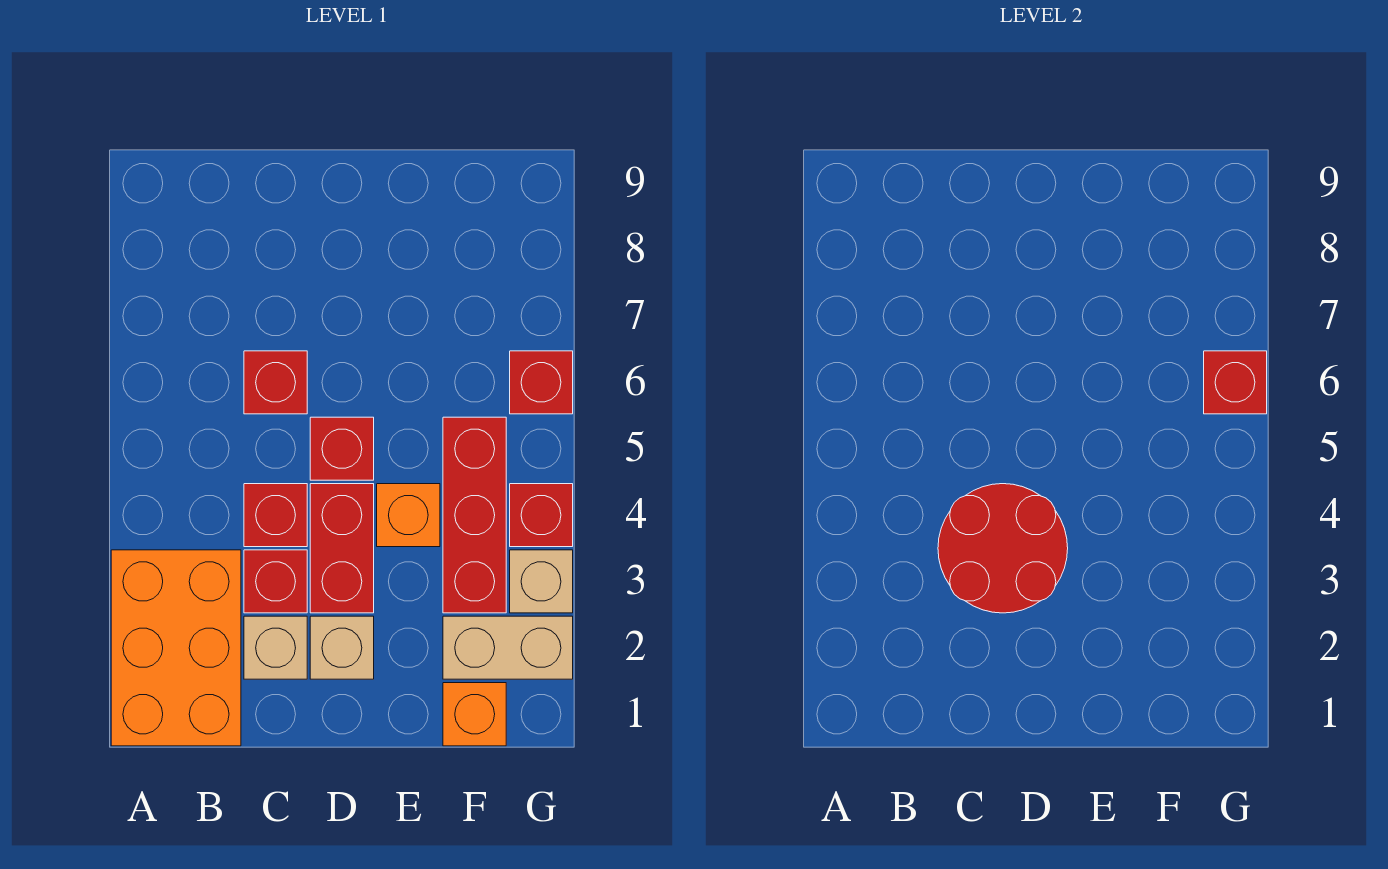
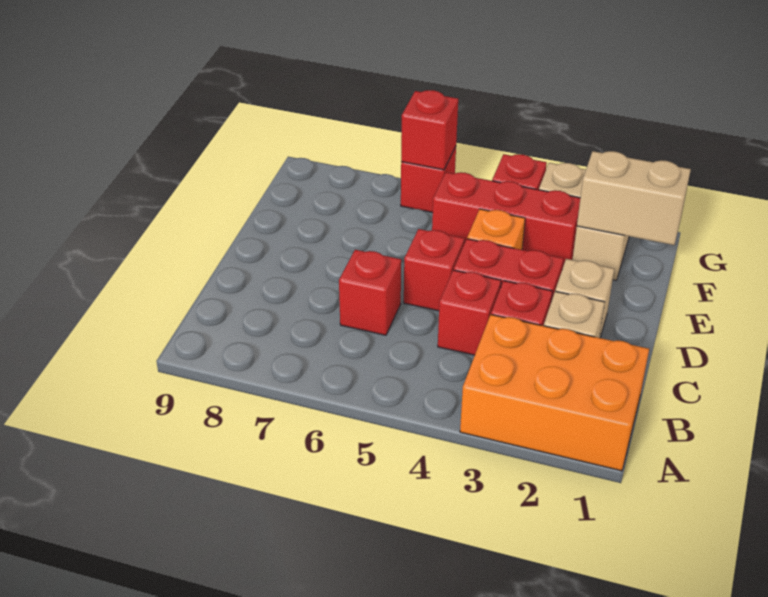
red 2x2 round brick [938,484,1068,613] -> none
orange 1x1 brick [443,683,506,746] -> none
none -> tan 1x2 brick [577,151,691,245]

